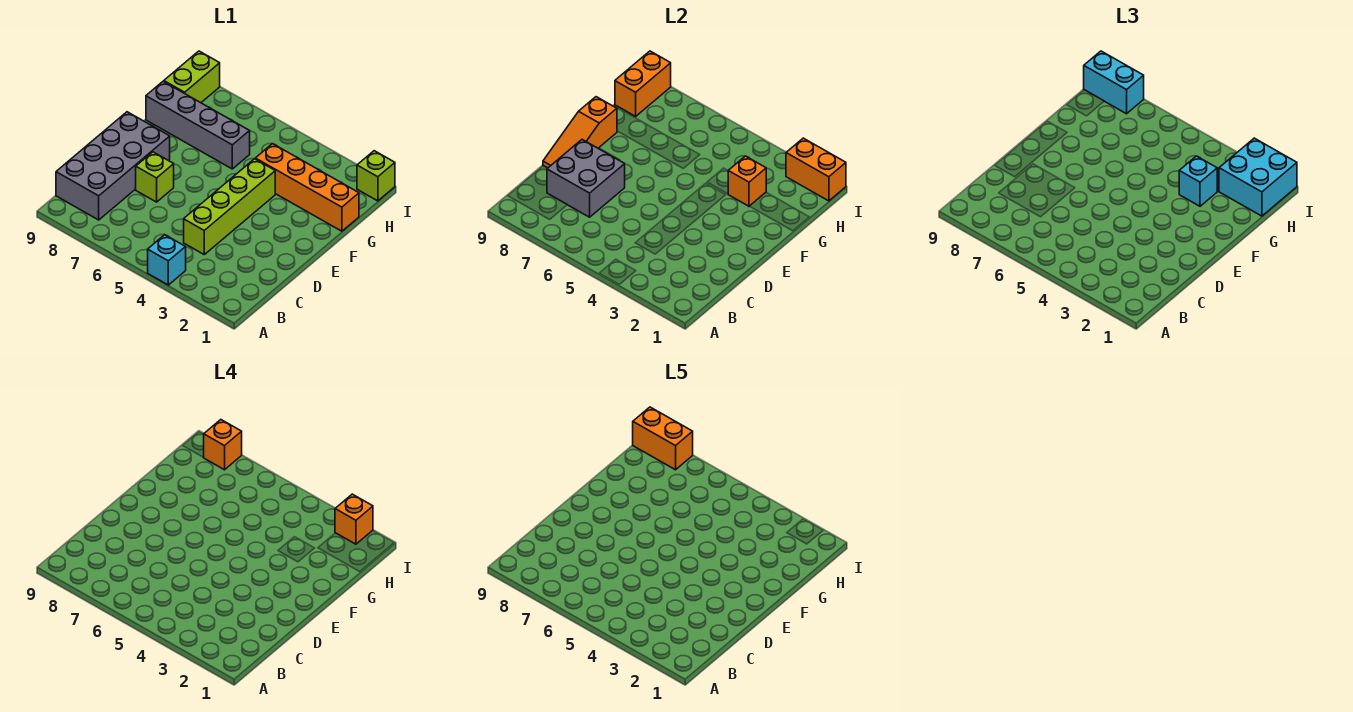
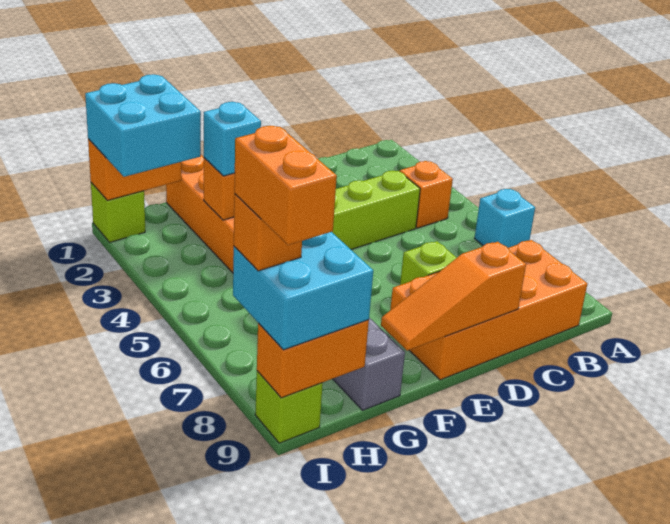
cyan 1x1 brick [148,235,186,285] -> cyan 1x1 brick moved to [474,189,535,248]
grey 2x4 brick [56,112,170,220] -> orange 2x4 brick [390,240,587,380]
grey 2x2 brick [547,140,625,217] -> none
orange 1x3 slope [543,97,617,168] -> orange 1x3 slope turned to [381,242,526,351]
lime 1x2 brick [164,51,220,103] -> lime 1x1 brick [255,371,323,443]
orange 1x2 brick [786,138,846,201] -> orange 1x2 brick turned to [88,139,182,200]
orange 1x1 brick [335,494,373,544] -> orange 1x1 brick moved to [400,161,453,228]
cyan 1x2 brick [1084,51,1144,114] -> cyan 2x2 brick [233,232,373,350]

